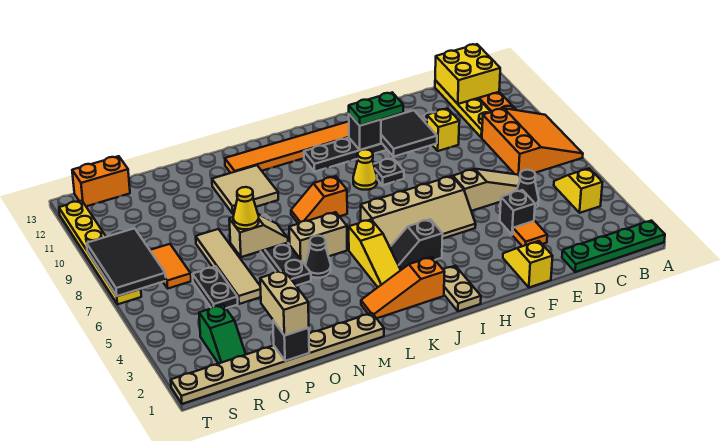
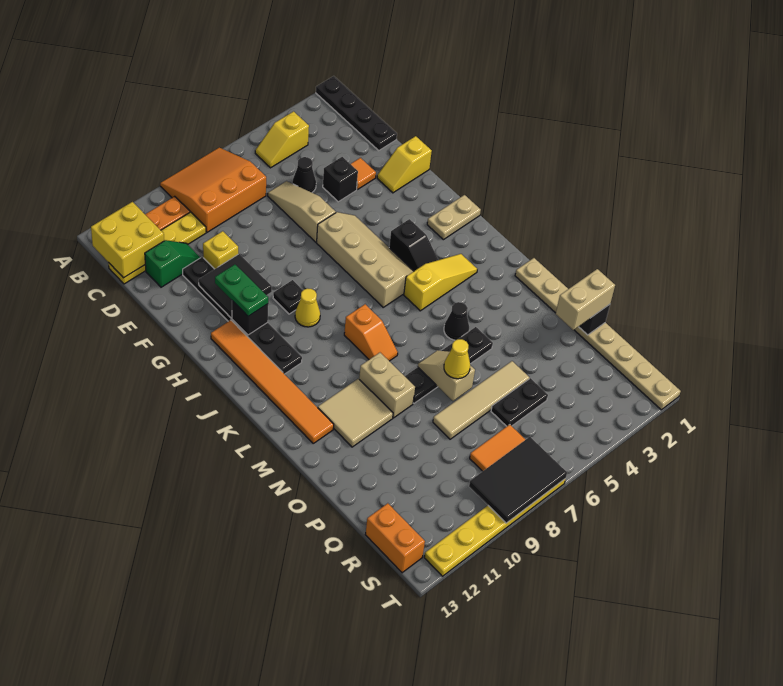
green 1x4 plate [562,221,665,272] -> black 1x4 plate [316,76,397,151]
orange 1x3 slope [361,257,445,318] -> none
tan 1x2 brick [289,212,347,264] -> tan 1x2 brick moved to [359,353,415,418]
green 1x2 slope [199,305,246,364] -> green 1x2 slope moved to [145,240,200,287]

